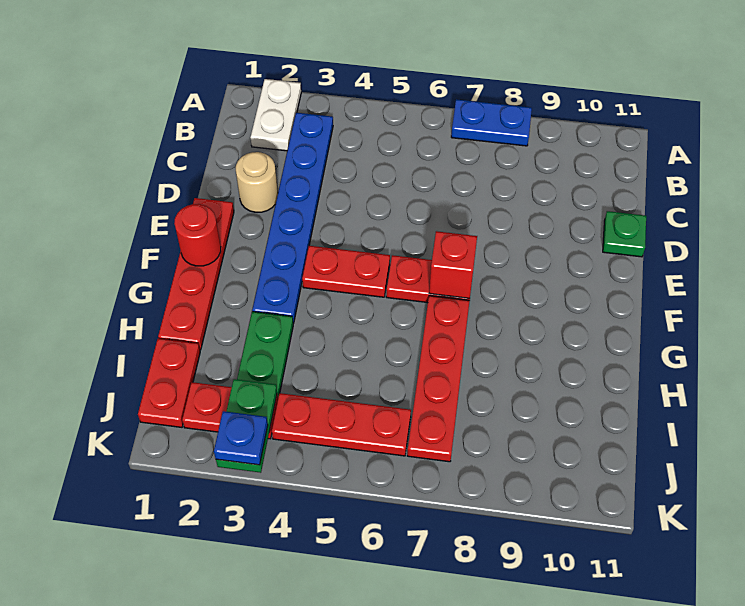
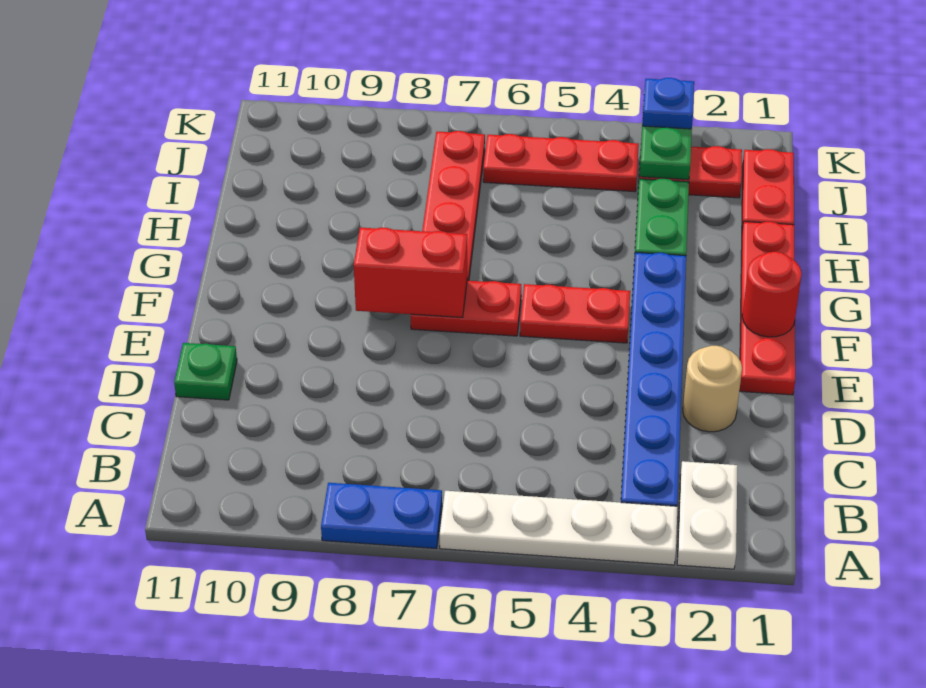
none -> white 1x4 plate [440,491,677,565]
red 1x1 brick [429,231,477,299] -> red 1x2 brick [354,228,468,317]

